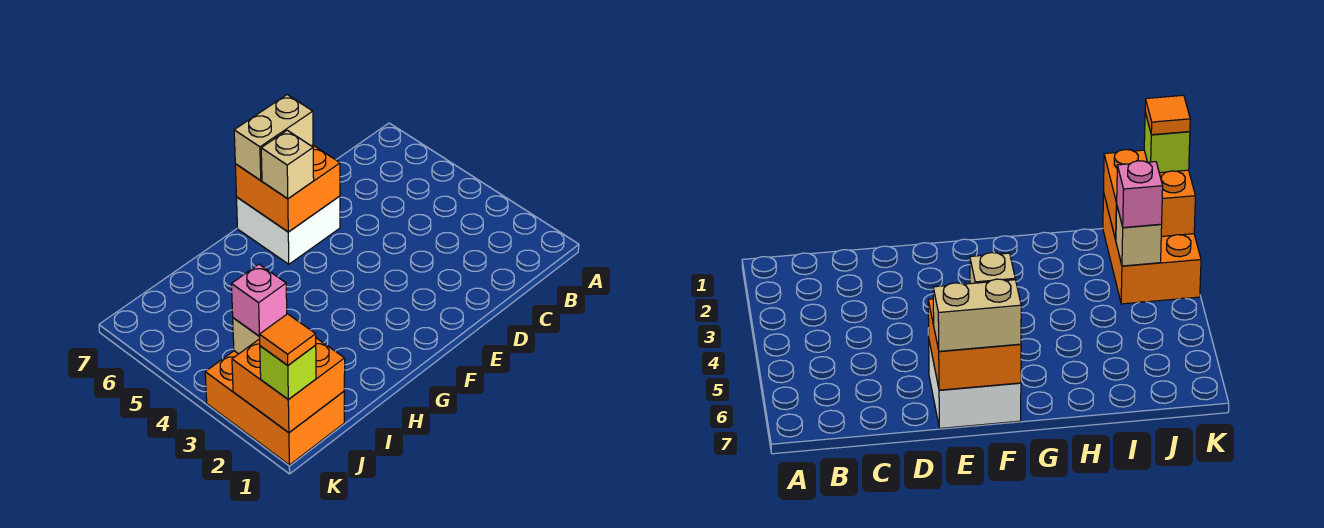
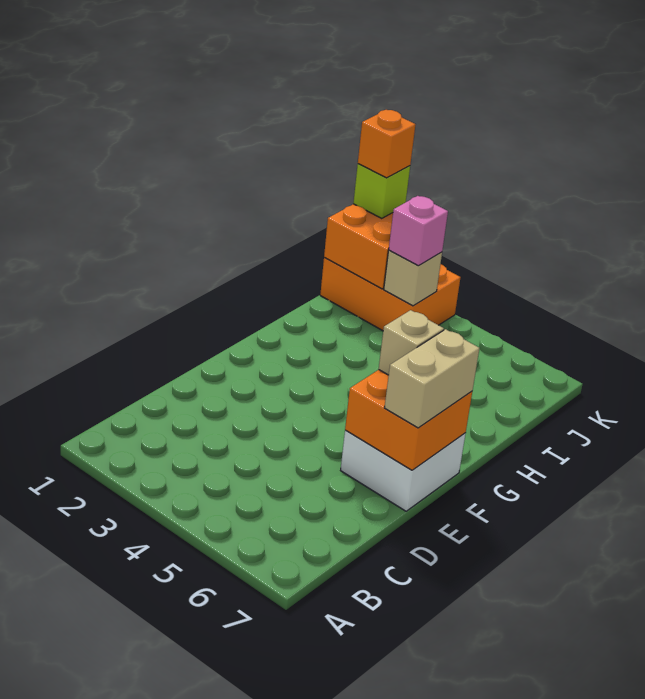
orange 1x1 tile [259,314,316,365] -> orange 1x1 brick [358,110,416,178]

